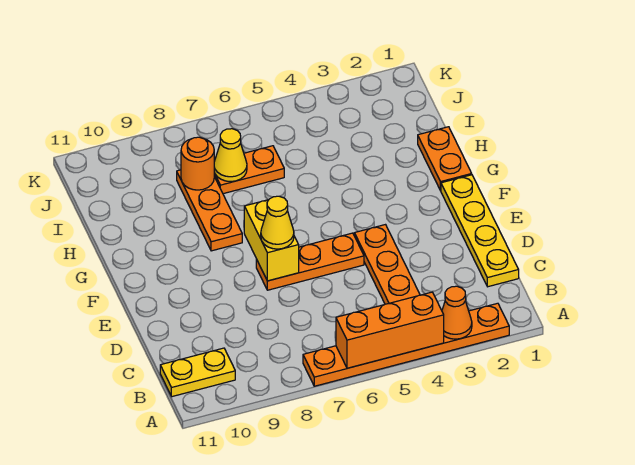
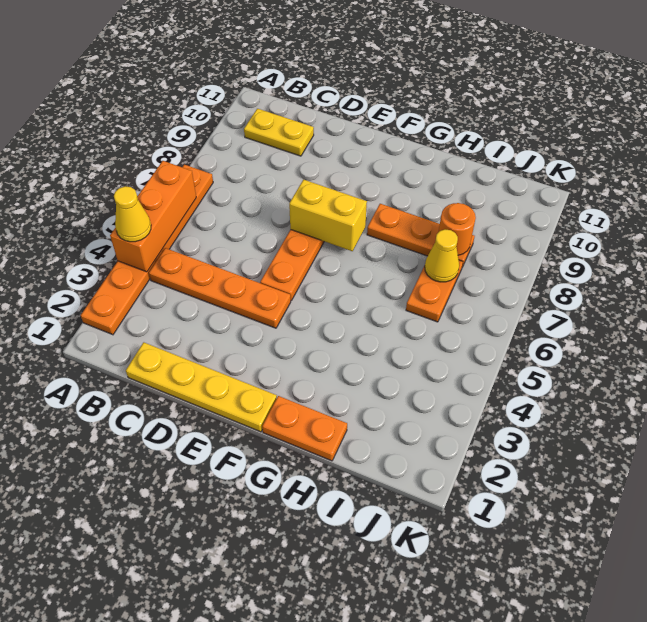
orange 1x1 cone [442,286,472,339] -> none
yellow 1x2 plate [160,348,235,397] -> yellow 1x2 plate turned to [244,109,314,156]
yellow 1x1 cone [261,196,294,249] -> yellow 1x1 cone moved to [114,186,151,242]

